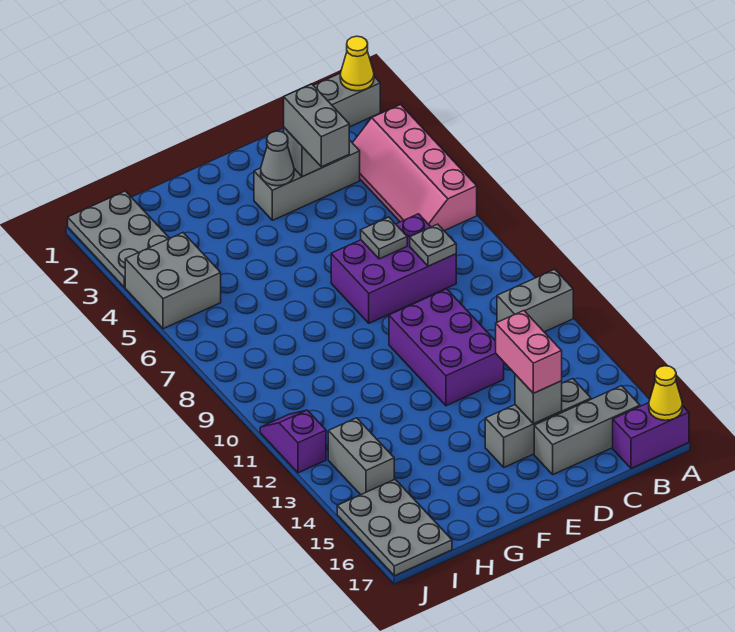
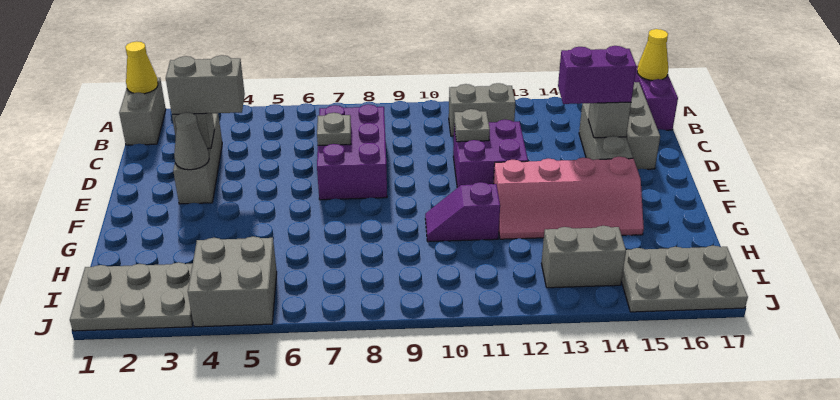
pink 2x4 slope [353,105,477,231] -> pink 2x4 slope moved to [493,157,644,239]
grey 1x2 brick [497,269,573,332] -> grey 1x2 brick turned to [449,83,515,136]
grey 1x1 plate [410,224,456,266] -> grey 1x1 plate moved to [454,109,490,142]
purple 2x3 brick [389,289,504,406] -> purple 2x2 brick [453,120,528,188]
pink 1x2 brick [496,311,562,393] -> purple 1x2 brick [558,46,636,104]
purple 1x2 slope [260,410,326,473] -> purple 1x2 slope moved to [425,182,500,242]

